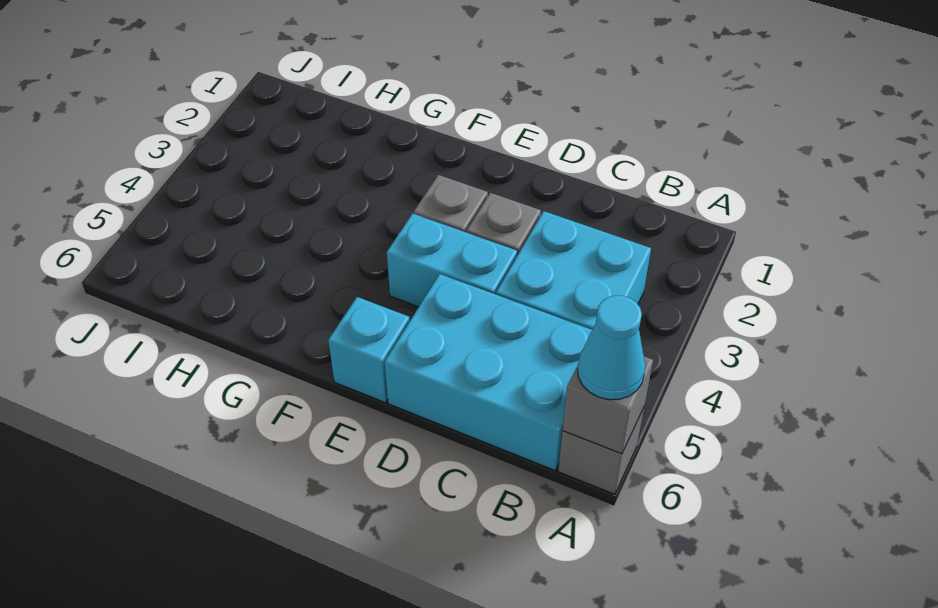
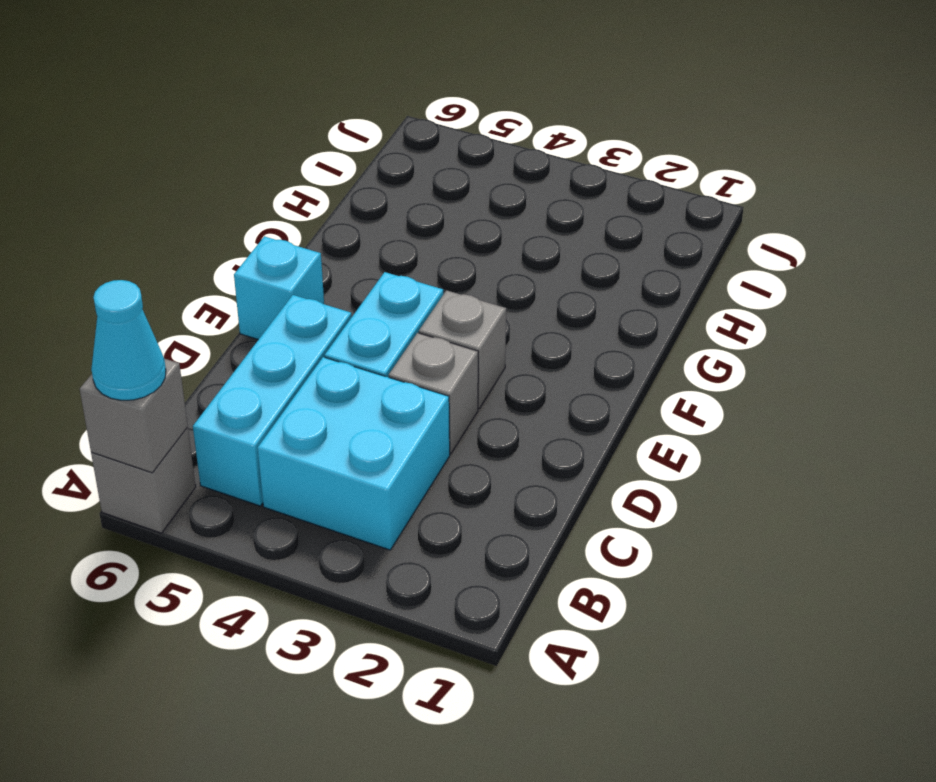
cyan 2x3 brick [385,274,592,470] -> cyan 1x3 brick [193,295,352,506]

